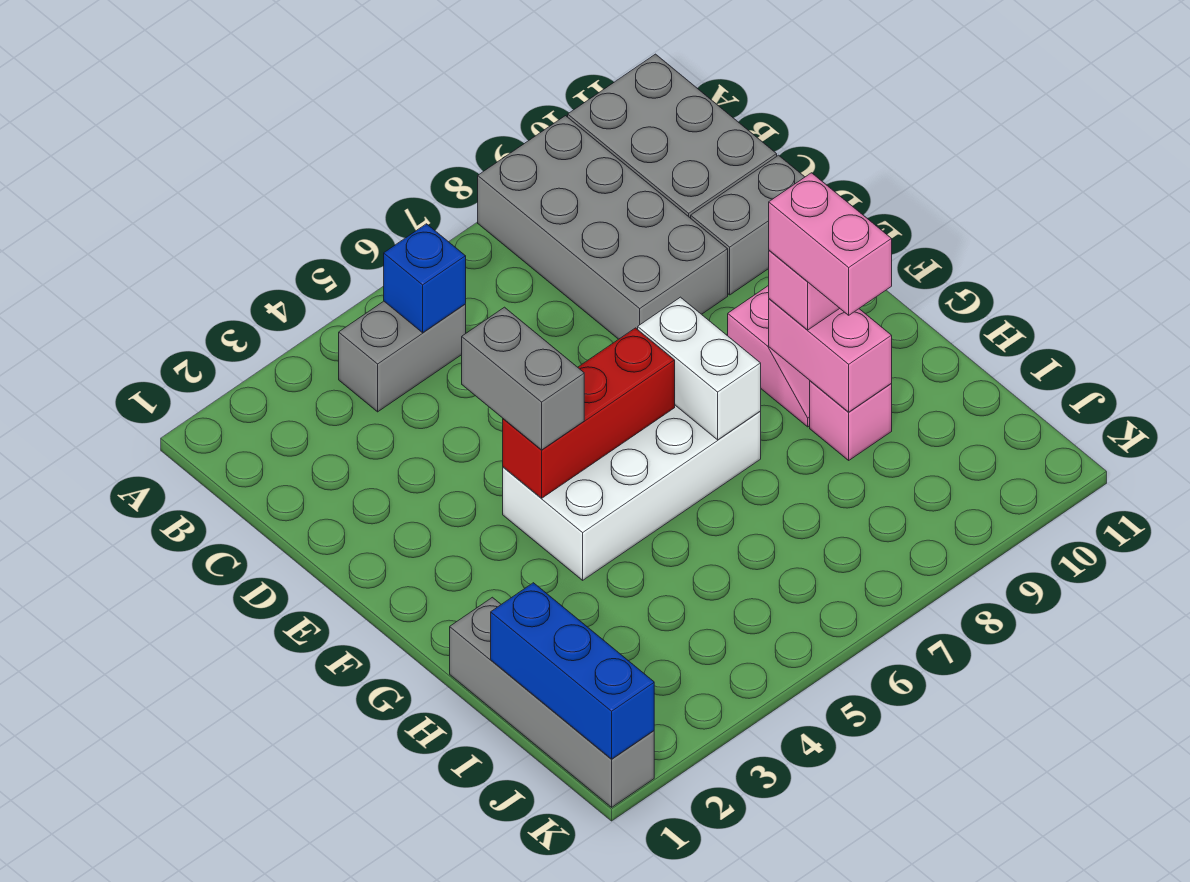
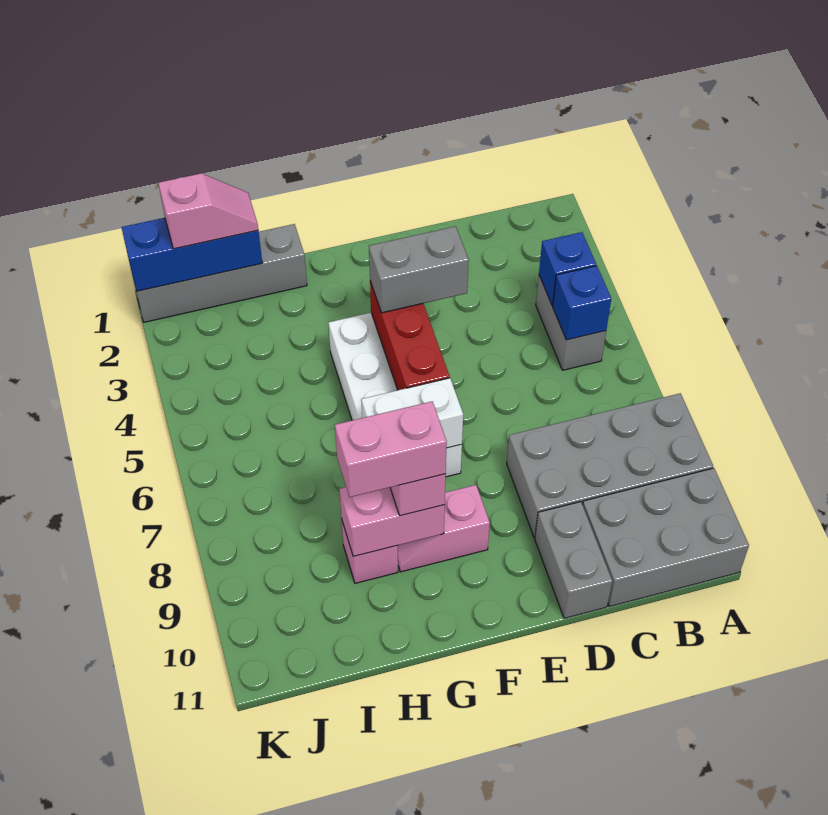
none -> blue 1x1 brick [539,232,596,306]
none -> pink 1x2 slope [158,173,258,249]

